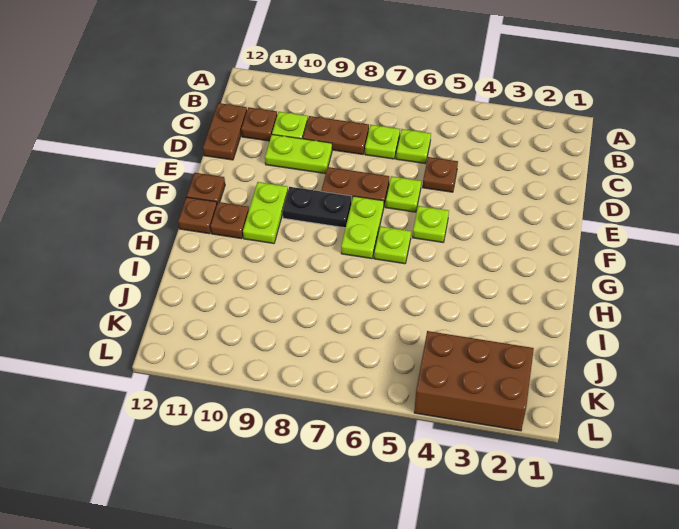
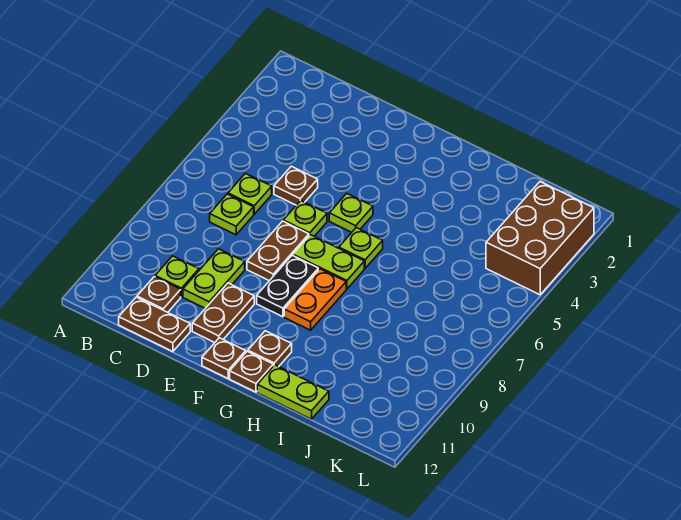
brown 1x2 plate [303,116,369,154] -> brown 1x2 plate moved to [192,283,254,343]
lime 1x2 plate [243,182,288,244] -> lime 1x2 plate moved to [257,365,329,419]
none -> orange 1x2 plate [284,269,346,330]

